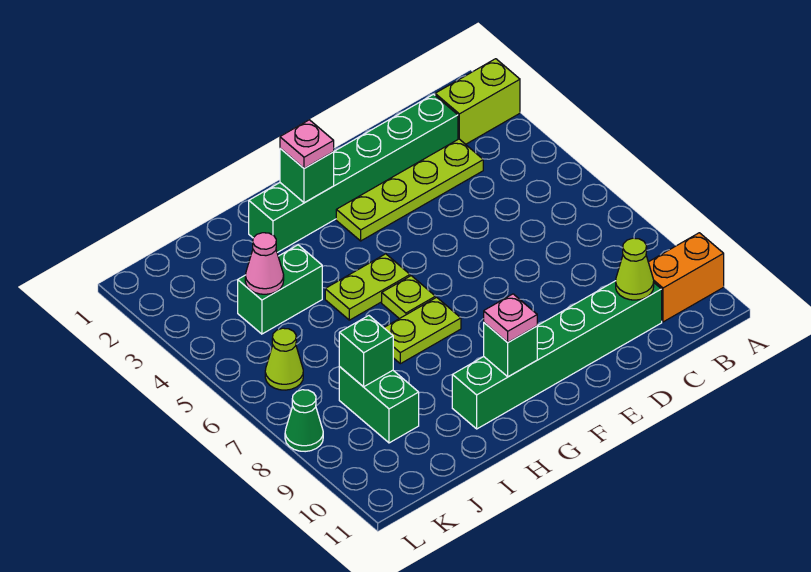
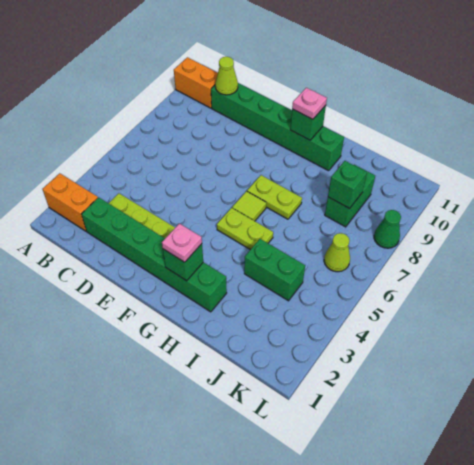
lime 1x2 brick [435,59,520,144] -> orange 1x2 brick [42,173,98,231]
lime 1x1 plate [382,276,435,319] -> lime 1x1 tile [232,191,266,221]
pink 1x1 cone [245,233,284,294] -> none

